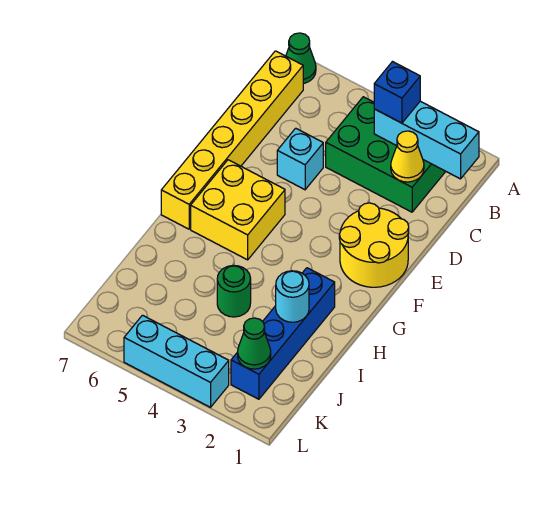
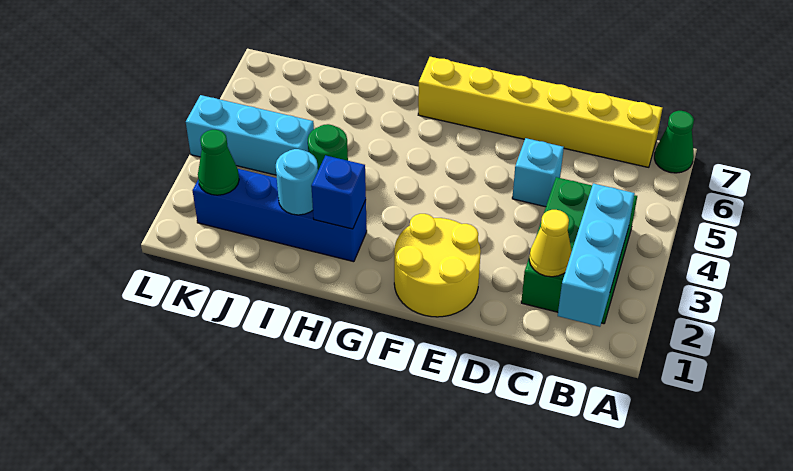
blue 1x1 brick [374,62,420,123] -> blue 1x1 brick moved to [311,155,366,229]
yellow 2x2 brick [191,160,285,260] -> none
cyan 1x3 brick [124,315,229,407] -> cyan 1x3 brick turned to [186,95,314,175]

